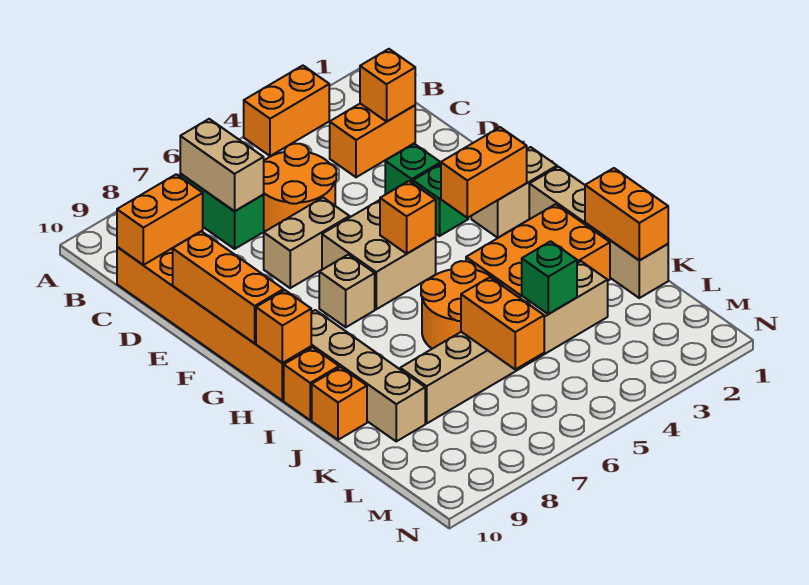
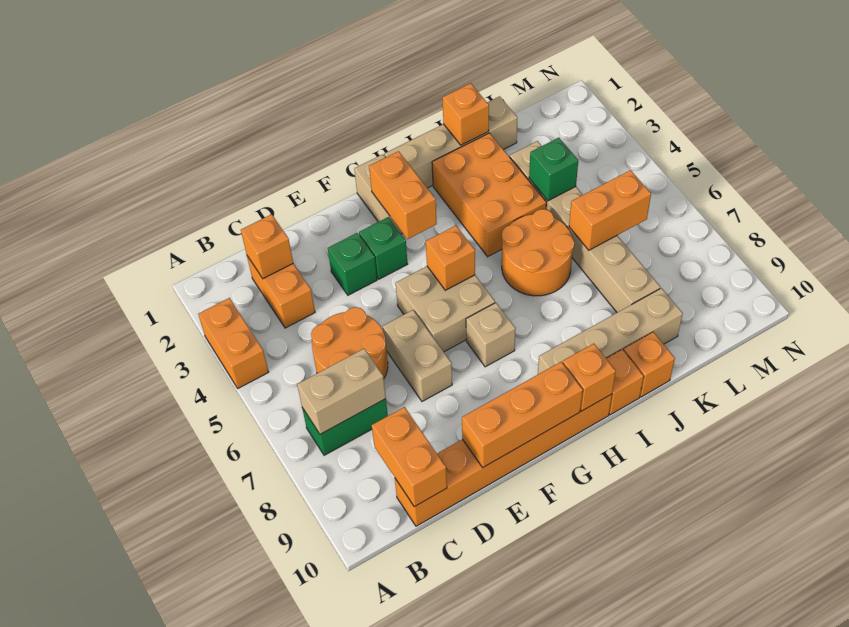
orange 1x2 brick [585,168,668,260] -> orange 1x1 brick [443,83,489,145]

